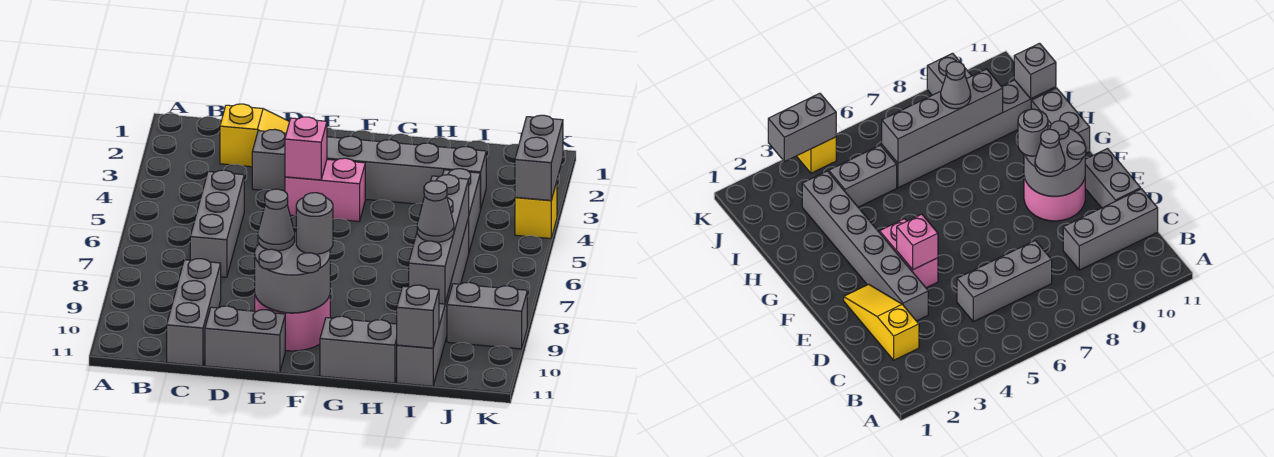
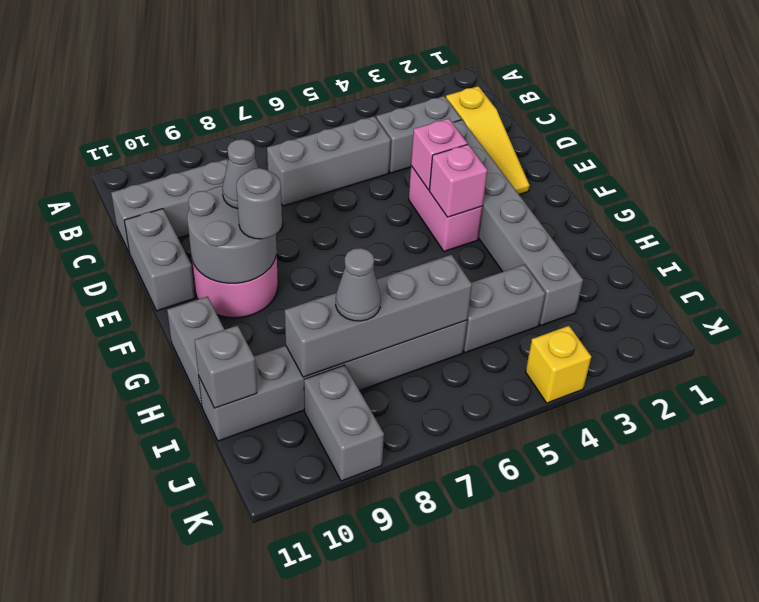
none -> pink 1x1 brick [429,144,487,217]
grey 1x2 brick [515,115,563,200] -> grey 1x2 brick moved to [376,96,461,173]

